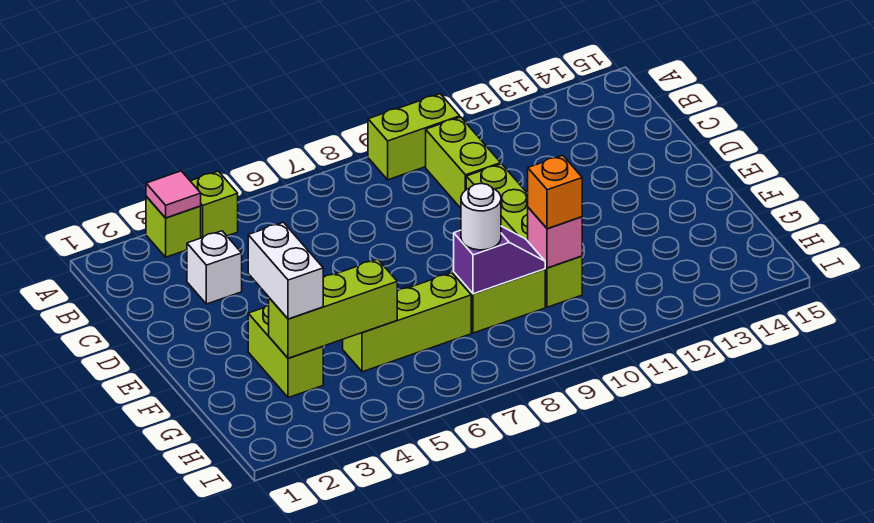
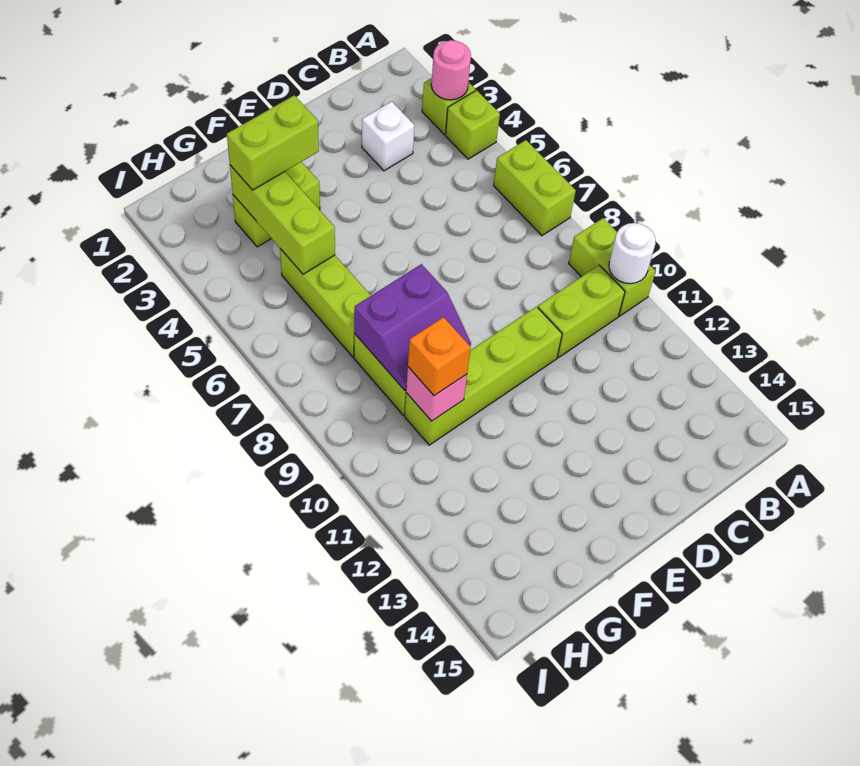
pink 1x1 tile [146,171,201,218] -> pink 1x1 round brick [431,40,471,100]
none -> lime 1x2 brick [494,140,576,236]
white 1x2 brick [248,222,323,319] -> lime 1x2 brick [227,95,319,190]
purple 1x2 slope [454,226,545,294] -> purple 2x2 slope [354,264,471,391]
white 1x1 round brick [461,183,501,250] -> white 1x1 round brick moved to [609,223,656,284]

